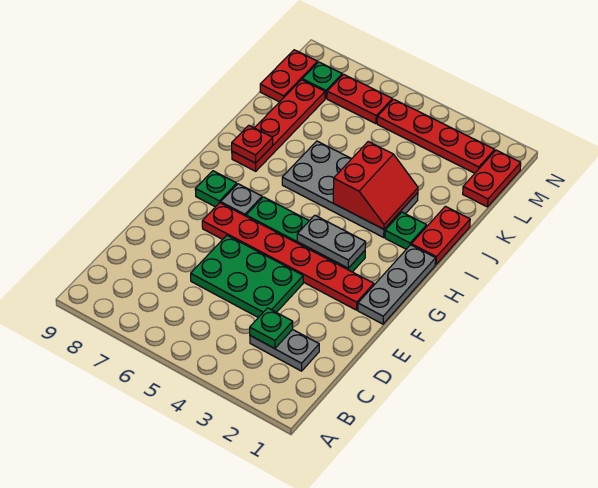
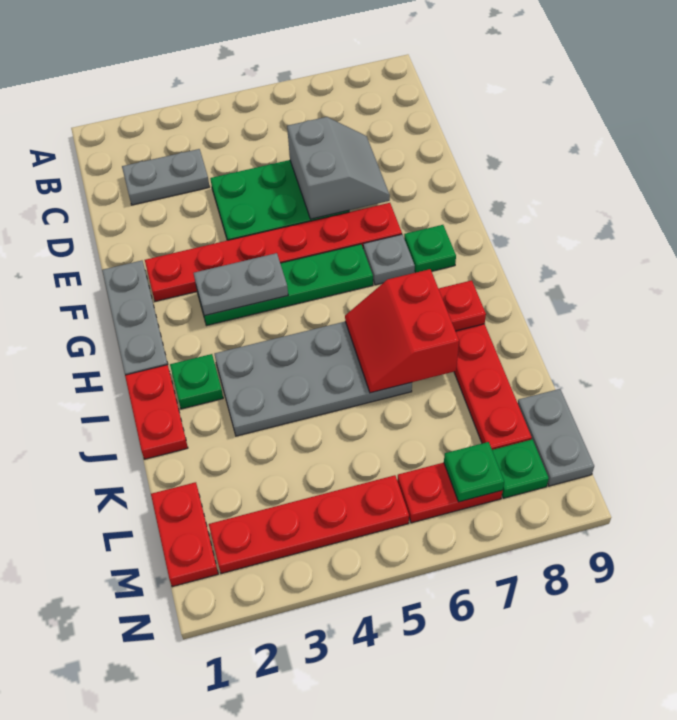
green 1x1 plate [250,308,293,349] -> green 1x1 plate moved to [444,442,504,502]
none -> grey 2x2 slope [287,117,390,219]
red 2x2 slope [333,142,418,229] -> red 2x2 slope moved to [345,269,459,393]
red 1x2 plate [260,50,318,102] -> grey 1x2 plate [518,389,594,486]

